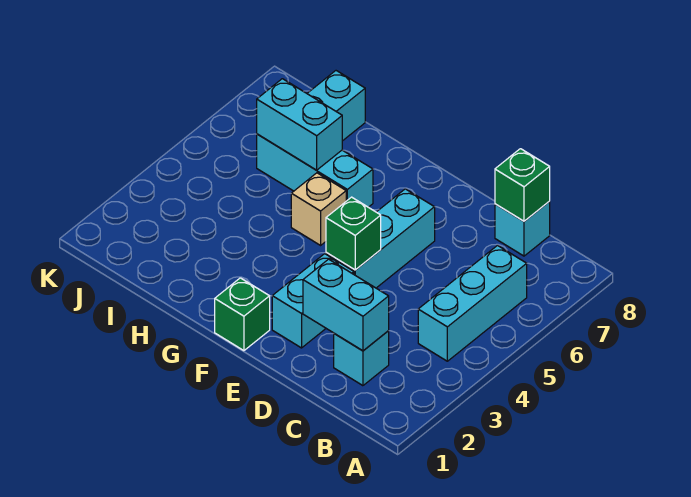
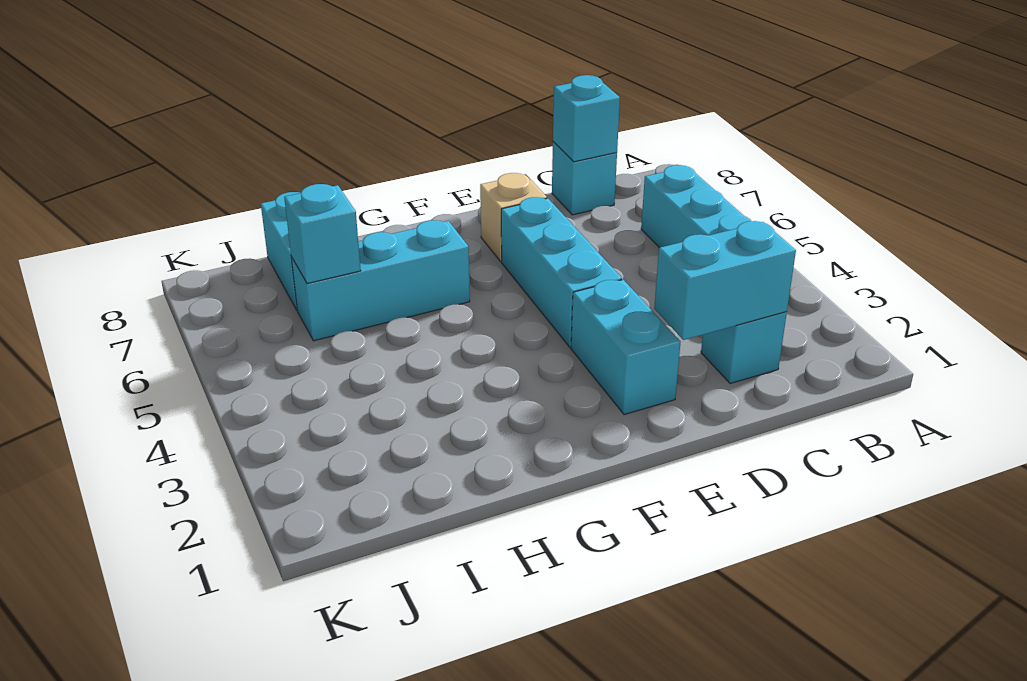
green 1x1 brick [495,149,550,221] -> cyan 1x1 brick [553,75,620,162]
green 1x1 brick [326,197,381,270] -> none
green 1x1 brick [215,278,270,351] -> none
tan 1x1 brick [291,173,346,245] -> tan 1x1 brick moved to [480,173,547,262]
cyan 1x2 brick [257,79,342,170] -> cyan 1x1 brick [284,184,361,284]

